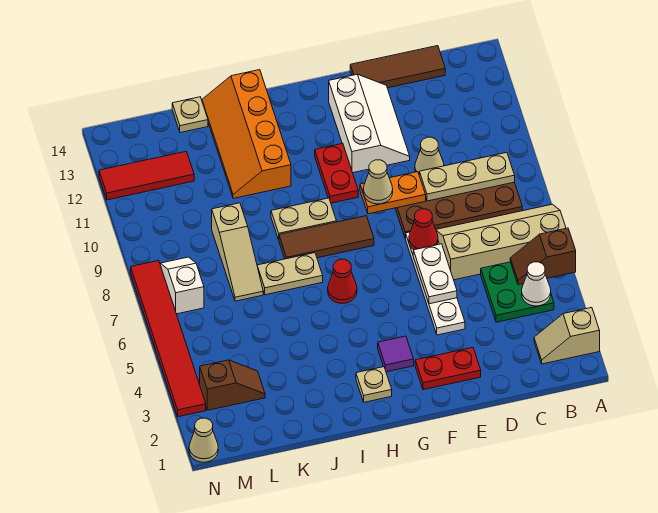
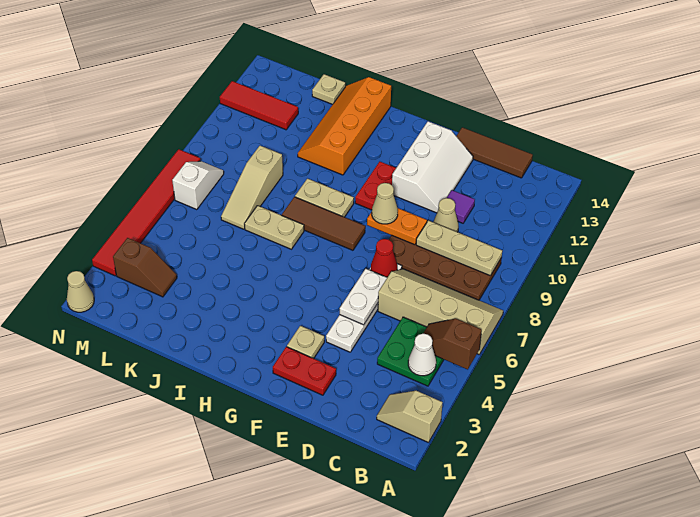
purple 1x1 tile [378,336,414,372] -> purple 1x1 tile moved to [447,190,475,223]
tan 1x1 plate [356,367,392,402] -> tan 1x1 plate moved to [287,326,324,359]
red 1x1 cone [328,259,357,304] -> none

